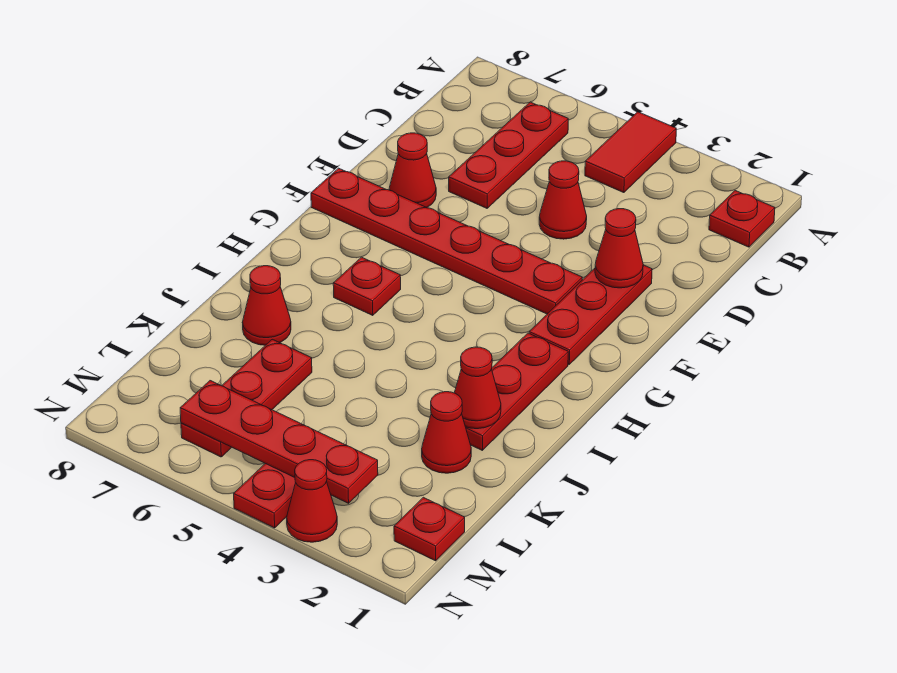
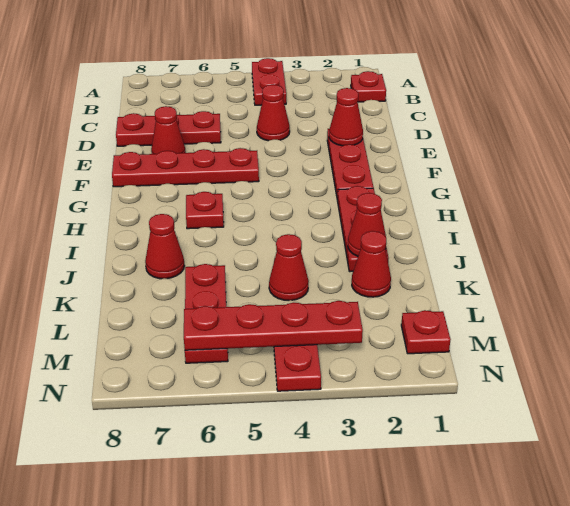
red 1x2 tile [585,112,676,193] -> red 1x2 plate [252,58,286,105]
red 1x3 plate [449,102,568,208] -> red 1x3 plate turned to [116,111,221,146]
red 1x6 plate [311,168,582,314] -> red 1x4 plate [112,148,259,187]
red 1x1 cone [287,460,337,542] -> red 1x1 cone moved to [269,234,309,301]

